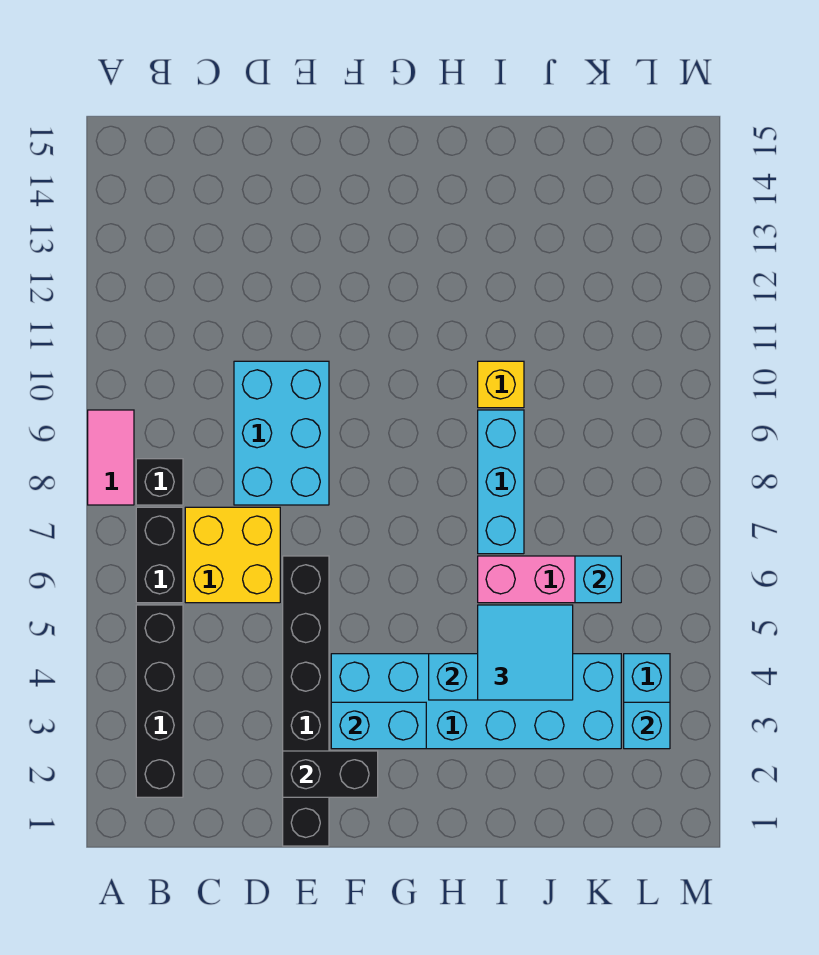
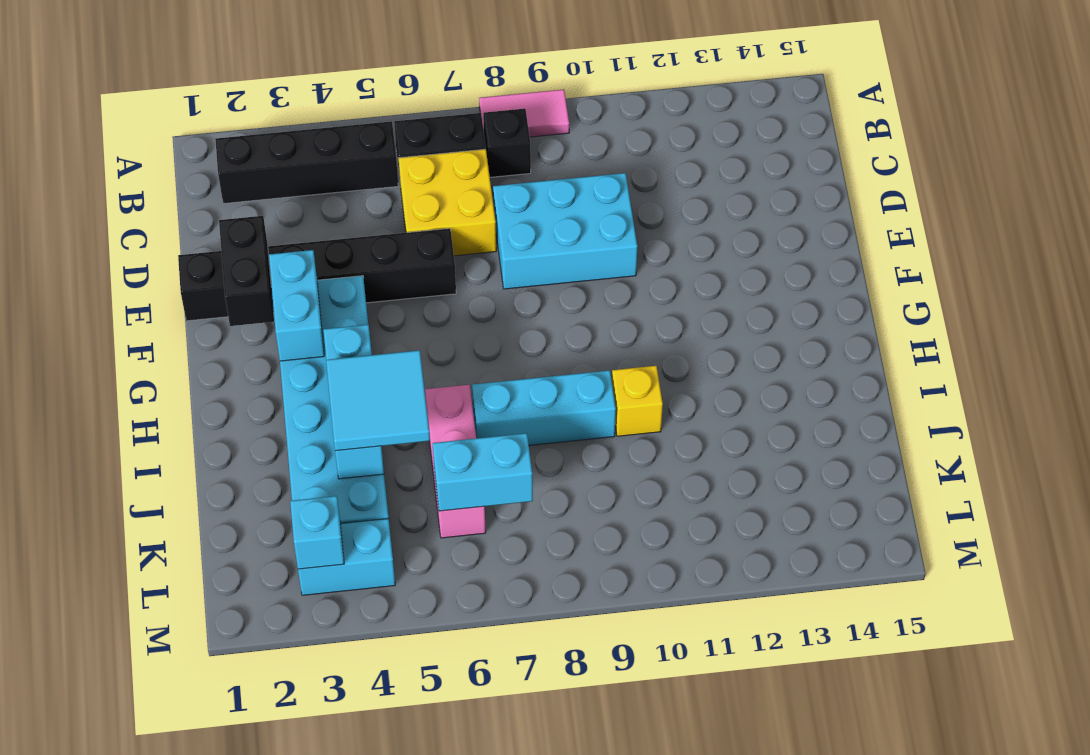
cyan 1x1 brick [575,556,621,603] -> cyan 1x2 brick [433,433,533,511]

